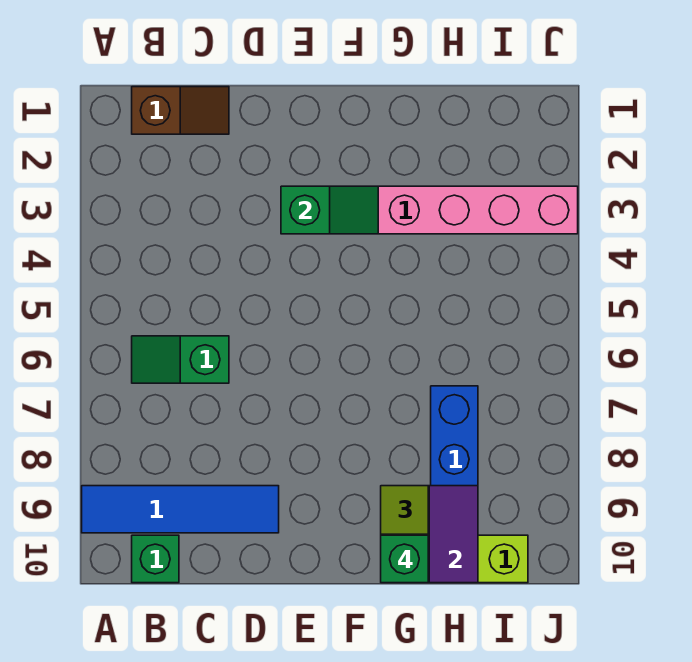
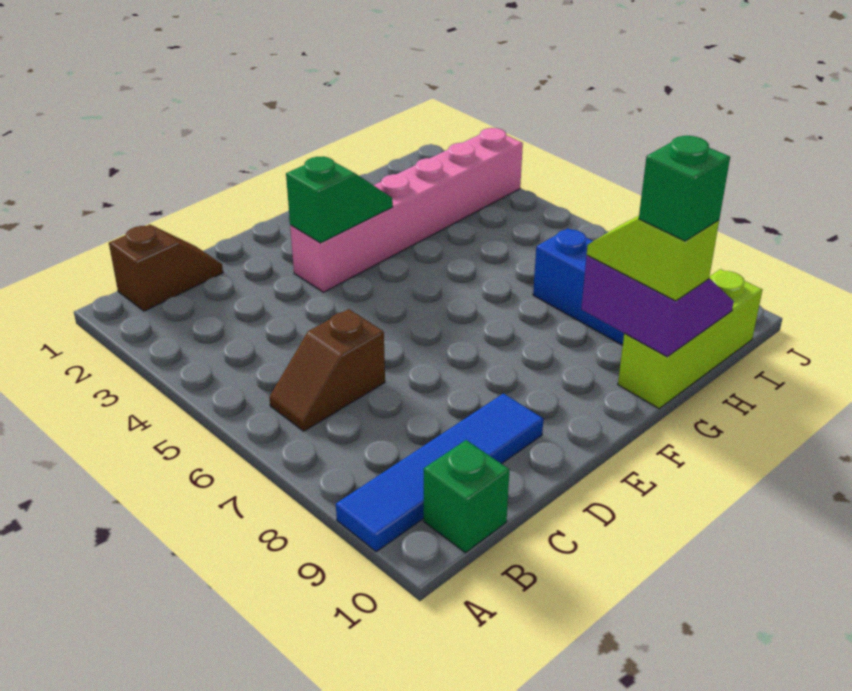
green 1x2 slope [132,336,229,383] -> brown 1x2 slope [269,309,385,431]

